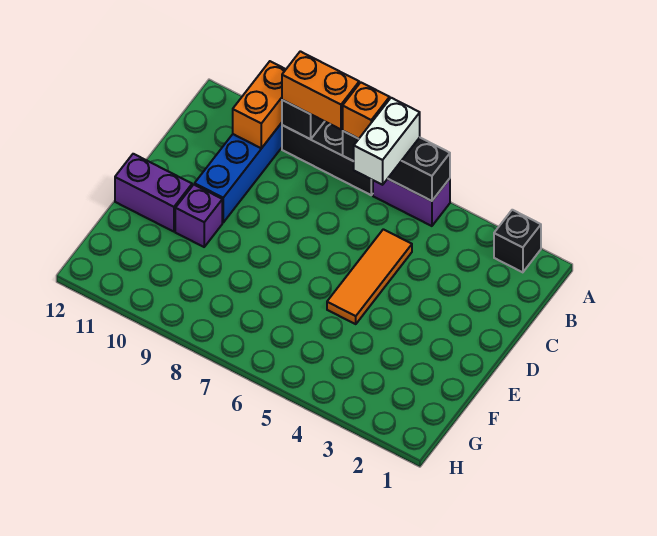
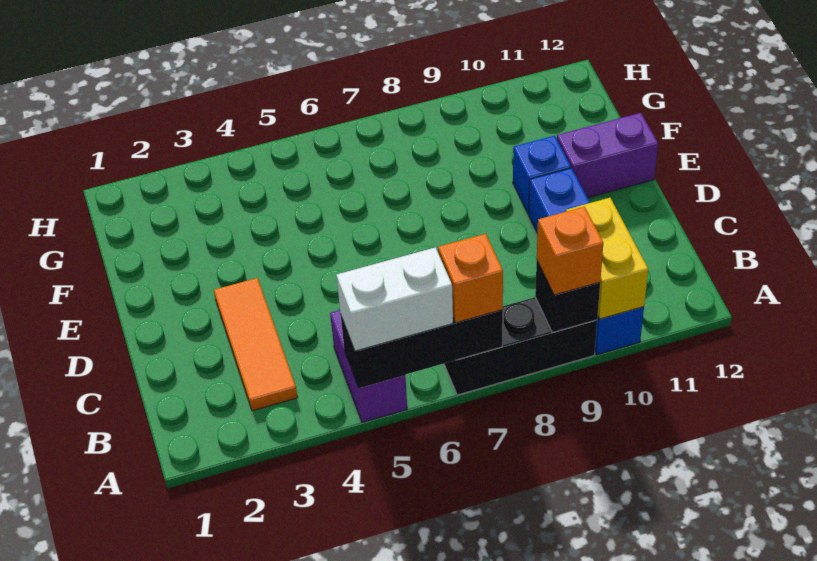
black 1x1 brick [494,210,541,272] -> none
purple 1x2 brick [373,179,450,226] -> purple 1x2 brick turned to [330,310,407,422]
white 1x2 brick [354,98,420,185] -> white 1x2 brick turned to [336,247,453,351]
orange 1x2 brick [282,51,359,129] -> orange 1x1 brick [537,207,603,295]
orange 1x2 brick [233,61,286,148] -> yellow 1x2 brick [566,198,648,319]
orange 1x3 tile [327,229,412,324] -> orange 1x3 tile moved to [214,278,298,411]
purple 1x1 brick [175,185,222,247] -> blue 1x1 brick [513,136,571,214]

